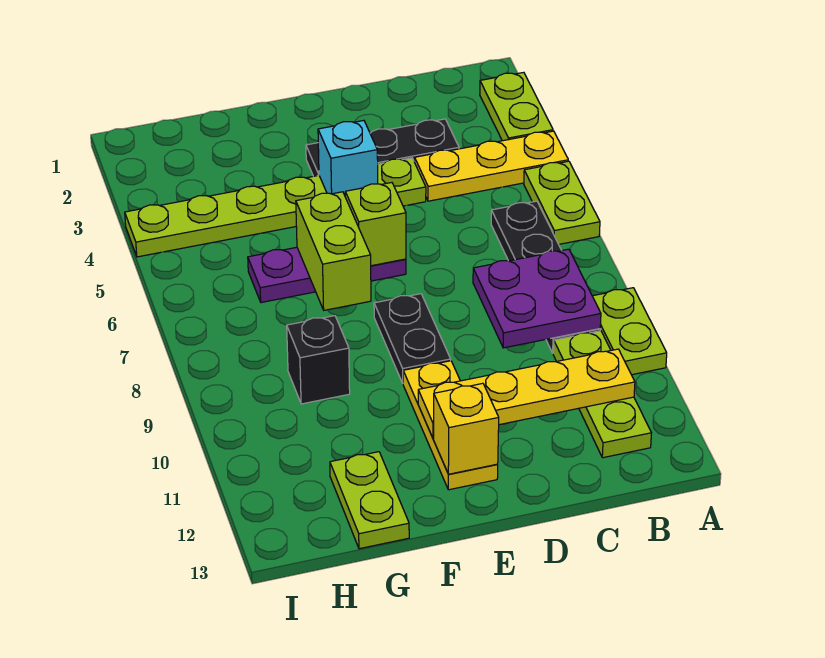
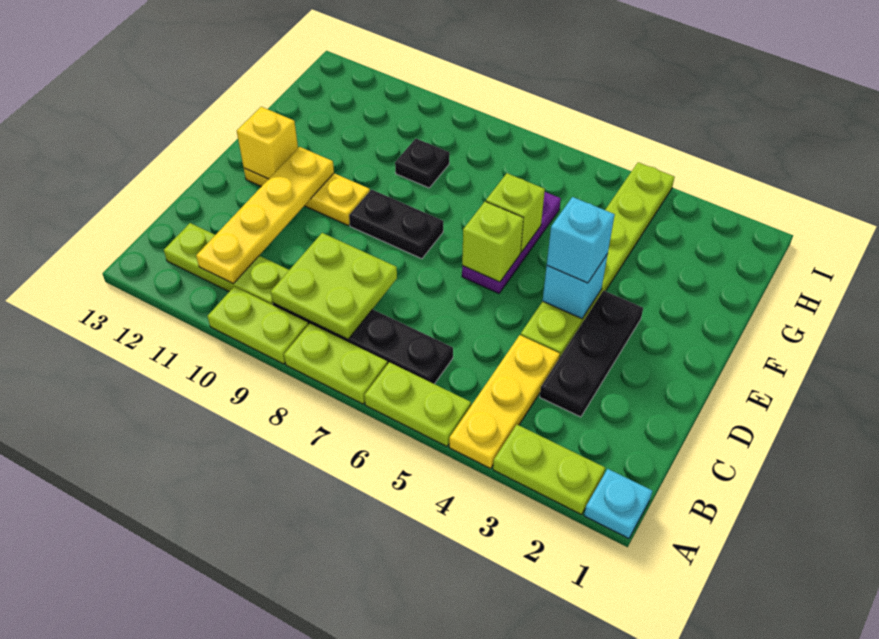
none -> cyan 1x1 plate [584,469,652,539]
purple 2x2 plate [473,249,601,348] -> lime 2x2 plate [271,233,397,339]
none -> cyan 1x1 brick [547,197,615,283]
lime 1x2 brick [296,192,371,310] -> lime 1x1 brick [486,173,545,252]
black 1x1 brick [287,316,350,404] -> black 1x1 plate [395,139,450,188]
lime 1x2 plate [330,452,409,549] -> lime 1x2 plate moved to [284,324,387,404]

